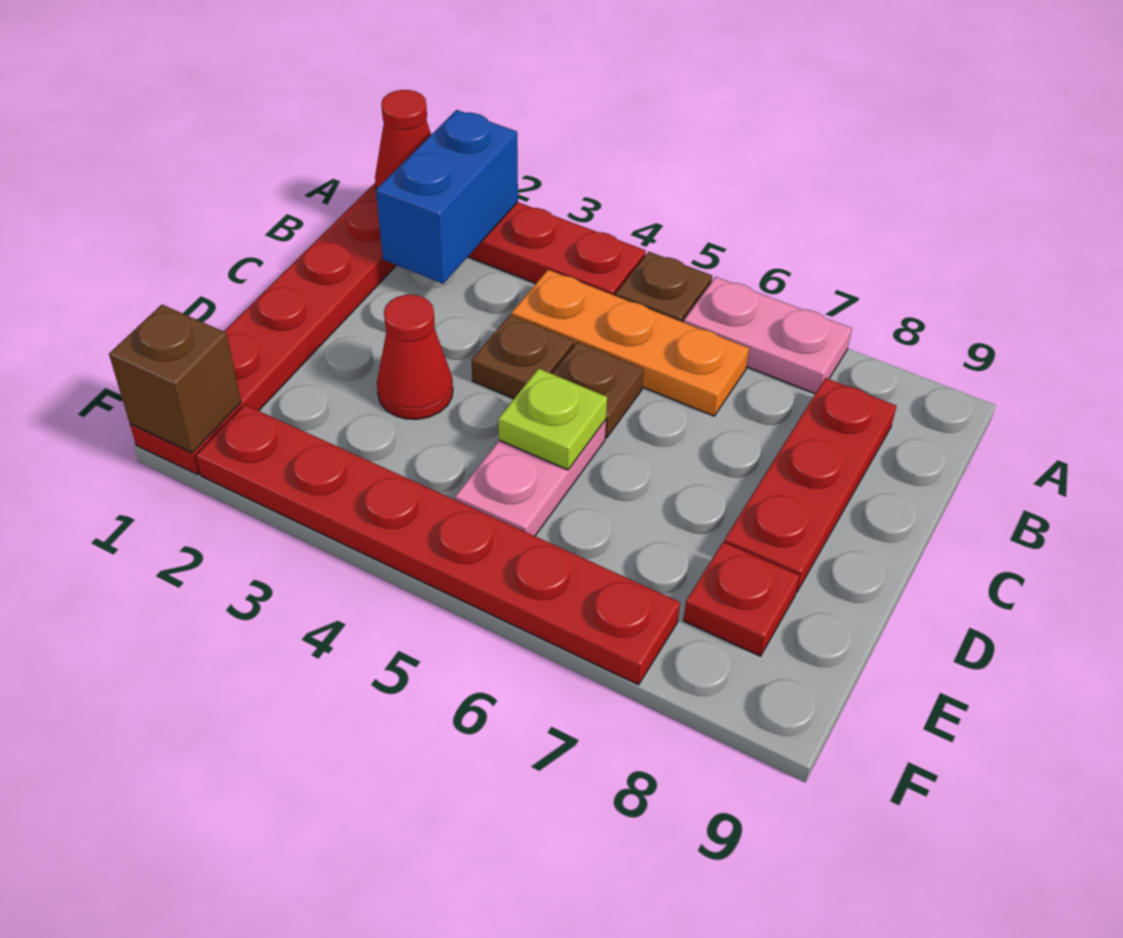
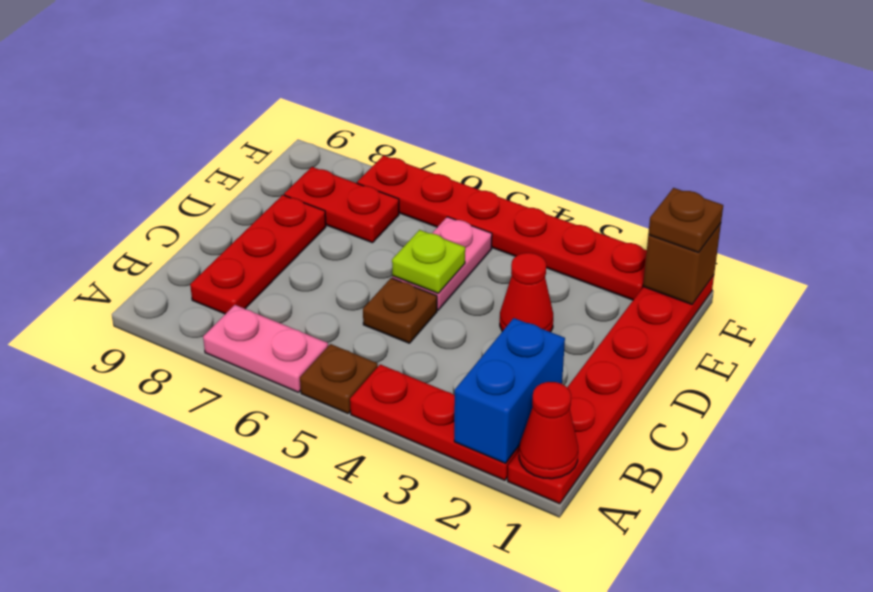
orange 1x3 plate [512,270,749,416] -> none
brown 1x1 plate [471,315,574,399] -> brown 1x1 plate moved to [648,188,723,253]
red 1x1 plate [683,542,800,656] -> red 1x2 plate [284,167,399,243]

